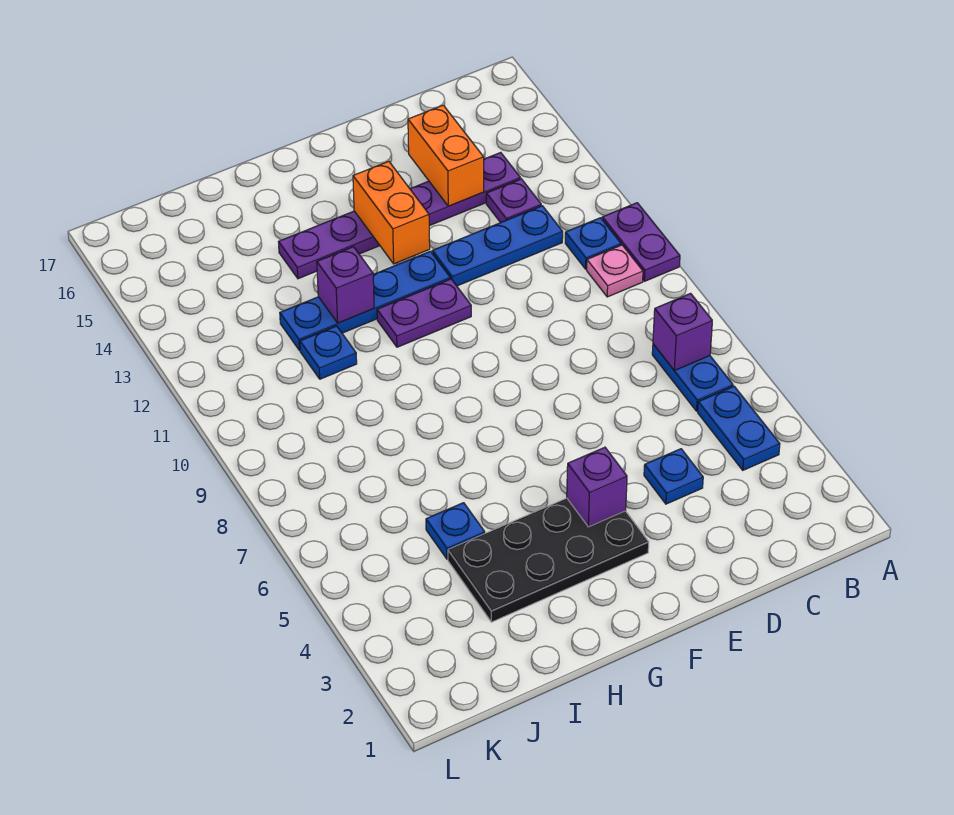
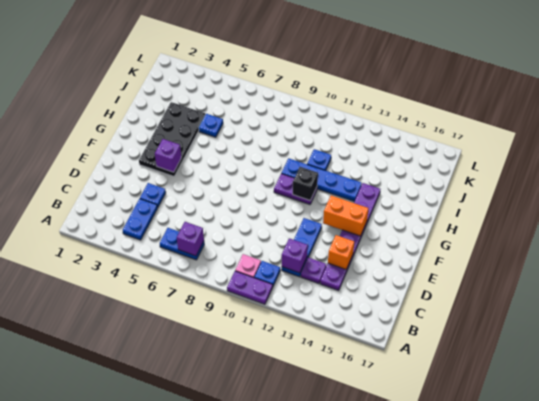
blue 1x2 plate [698,386,780,470] -> blue 1x2 plate turned to [123,199,157,240]
orange 1x2 brick [408,105,484,206] -> orange 1x1 brick [328,235,354,269]
purple 1x2 plate [377,279,471,347] -> purple 1x2 plate turned to [274,174,317,205]
blue 1x4 plate [280,251,450,351] -> blue 1x4 plate turned to [281,158,362,201]
none -> black 1x1 brick [293,167,318,200]
purple 1x1 brick [317,247,374,323] -> purple 1x1 brick moved to [282,238,308,273]

